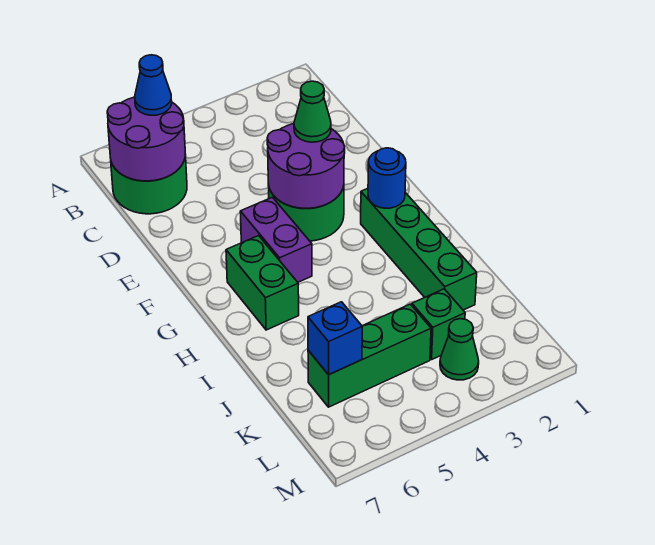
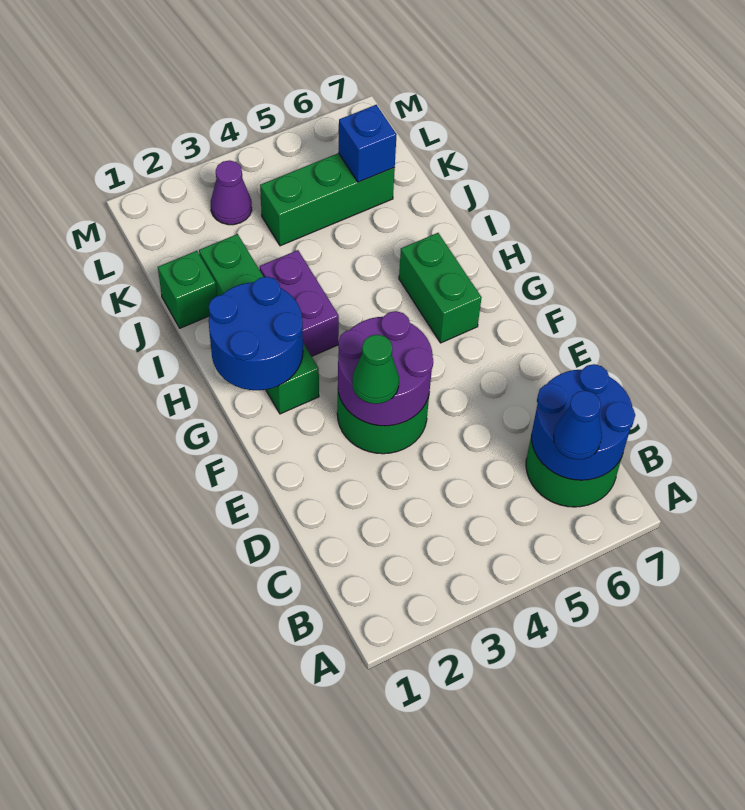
purple 2x2 round brick [107,97,185,181] -> blue 2x2 round brick [532,364,635,480]
purple 1x2 brick [240,197,312,282] -> purple 1x2 brick moved to [260,250,339,356]
blue 1x1 round brick [368,148,406,208] -> blue 2x2 round brick [209,277,303,390]
green 1x1 brick [412,289,465,359] -> green 1x1 brick moved to [158,251,217,328]
green 1x1 cone [440,319,479,380] -> purple 1x1 cone [211,160,252,225]

